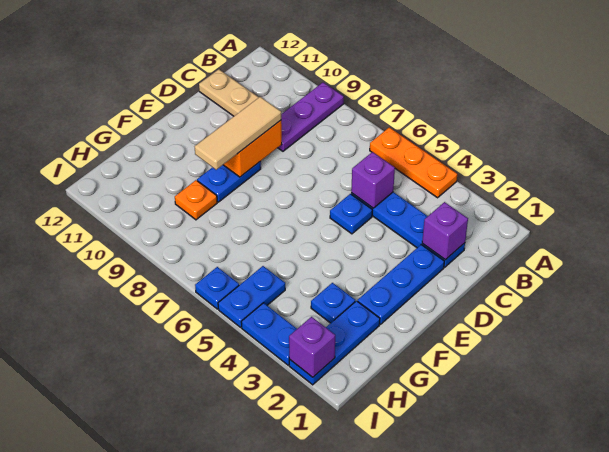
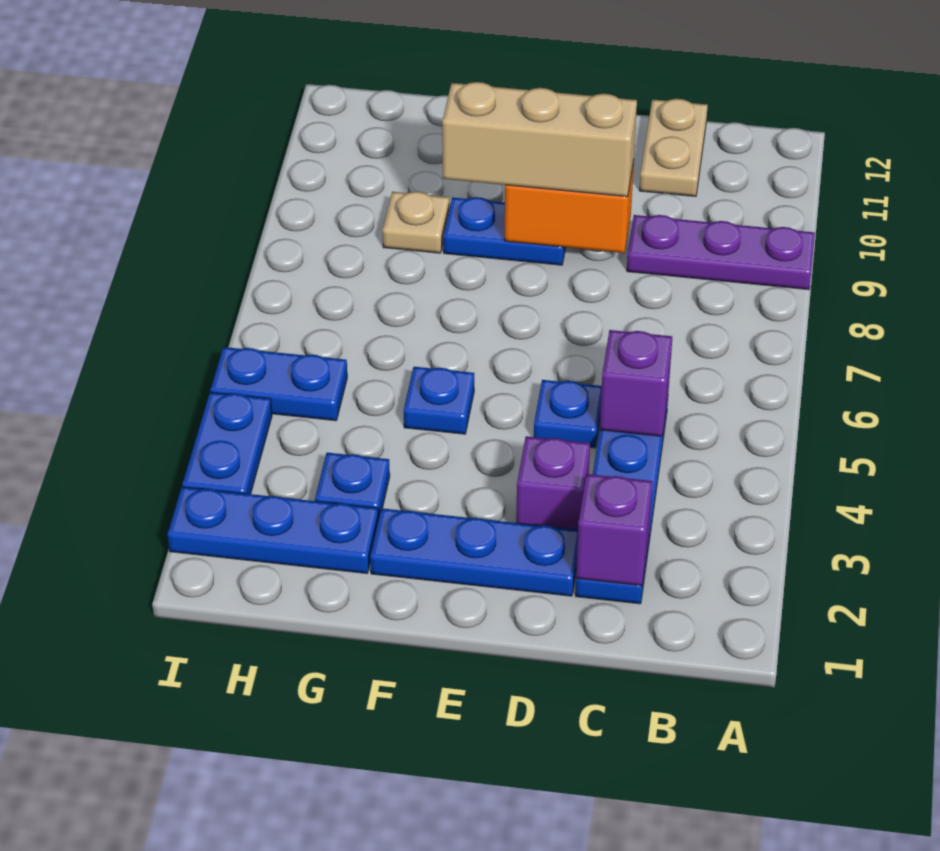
orange 1x3 plate [370,127,457,198] -> none
tan 1x3 tile [195,97,281,170] -> tan 1x3 brick [442,82,637,197]
orange 1x1 plate [175,180,217,220] -> tan 1x1 plate [382,191,449,253]
purple 1x1 brick [289,317,335,377] -> purple 1x1 brick moved to [516,436,590,530]
blue 1x1 plate [195,267,239,309] -> blue 1x1 plate moved to [404,367,474,434]

